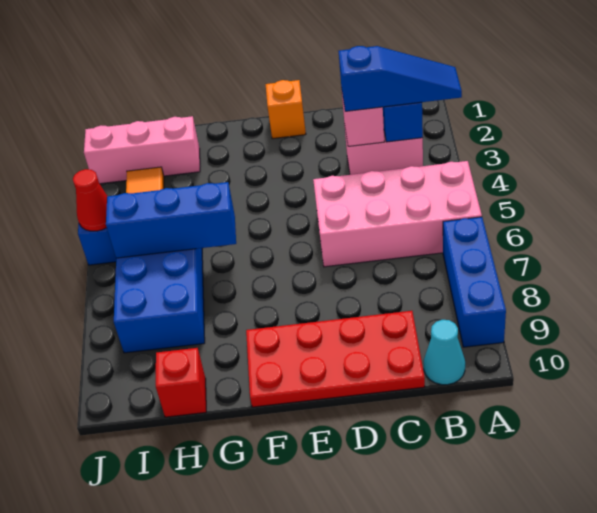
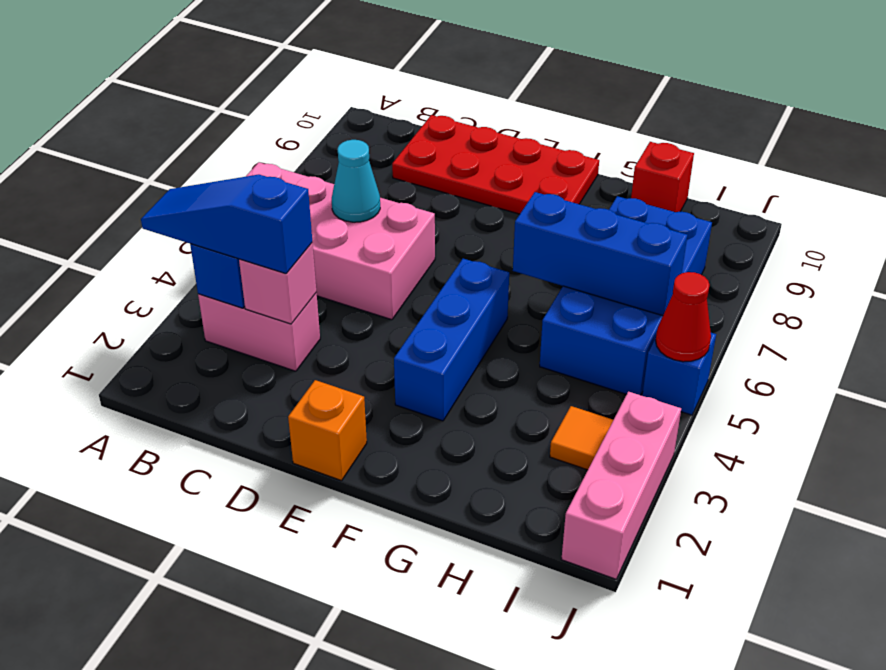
blue 1x3 brick [443,217,506,347] -> blue 1x3 brick moved to [394,259,509,421]
cyan 1x1 cone [424,320,465,385] -> cyan 1x1 cone moved to [332,140,380,222]
pink 1x3 brick [84,116,200,184] -> pink 1x3 brick turned to [561,391,681,579]

